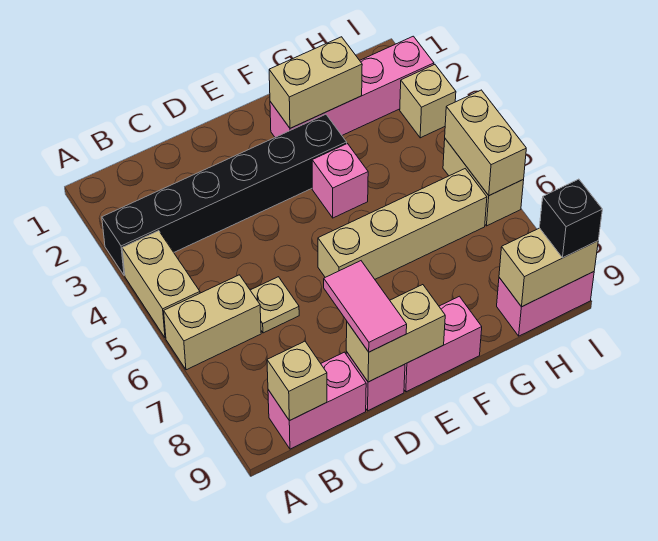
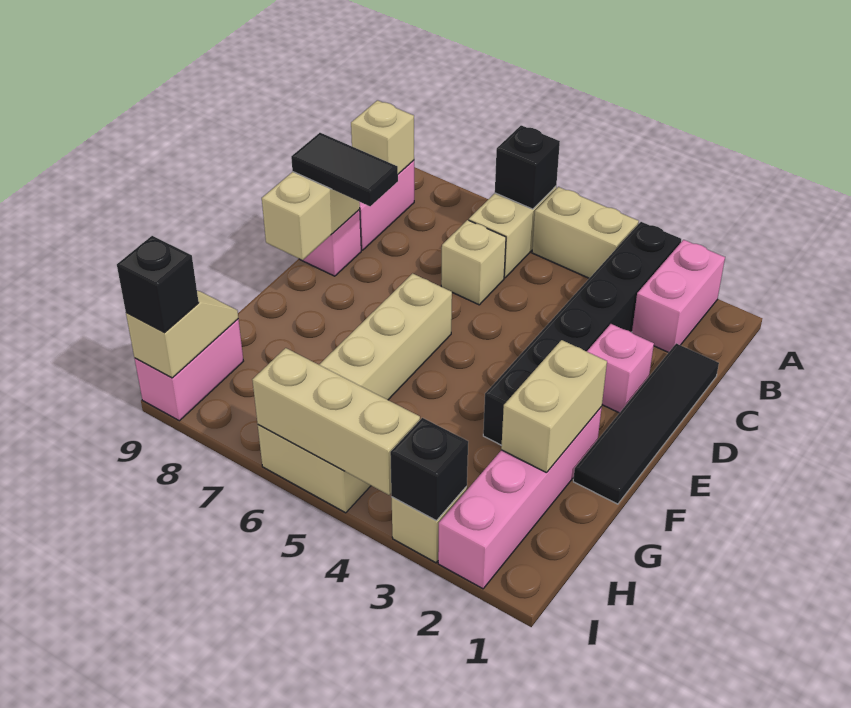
none -> black 1x1 brick [495,125,560,209]
none -> black 1x4 tile [573,343,719,504]
tan 1x1 plate [250,277,299,333] -> tan 1x1 brick [441,220,506,305]
pink 1x2 tile [324,261,407,352] -> black 1x2 tile [291,133,398,206]
pink 1x2 brick [404,296,482,392] -> pink 1x2 brick moved to [632,240,725,353]
pink 1x1 brick [312,144,368,218] -> pink 1x1 brick moved to [587,324,654,413]
tan 1x2 brick [499,228,598,307] -> tan 1x2 slope [126,291,238,378]
none -> black 1x1 brick [390,418,468,520]
tan 1x2 brick [445,90,526,196] -> tan 1x3 brick [252,348,420,495]

